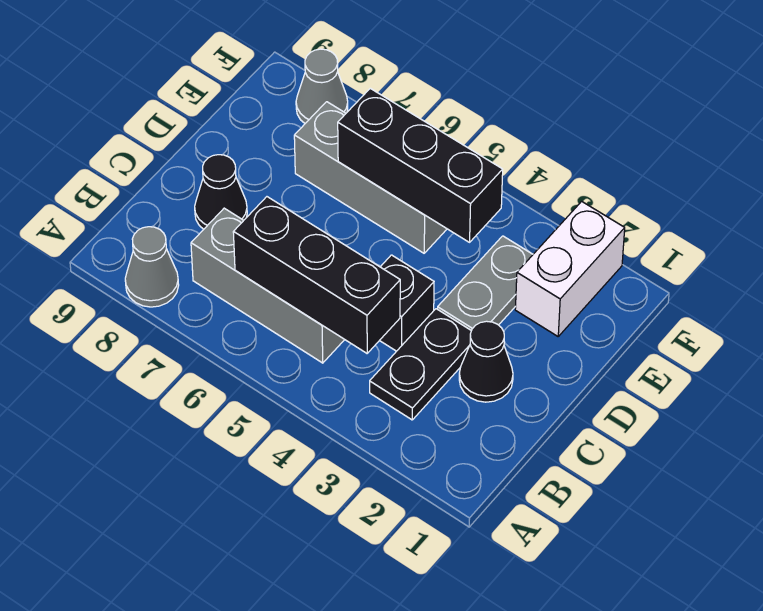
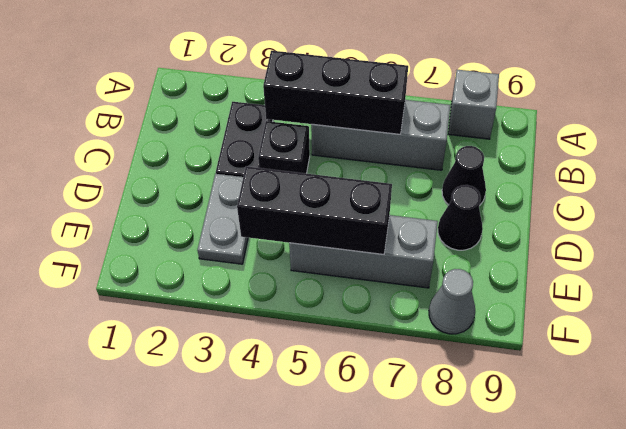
grey 1x1 cone [125,227,179,307] -> grey 1x1 brick [448,70,499,139]
black 1x1 cone [459,321,513,402] -> black 1x1 cone moved to [438,185,483,250]
white 1x2 brick [515,201,625,336] -> none

